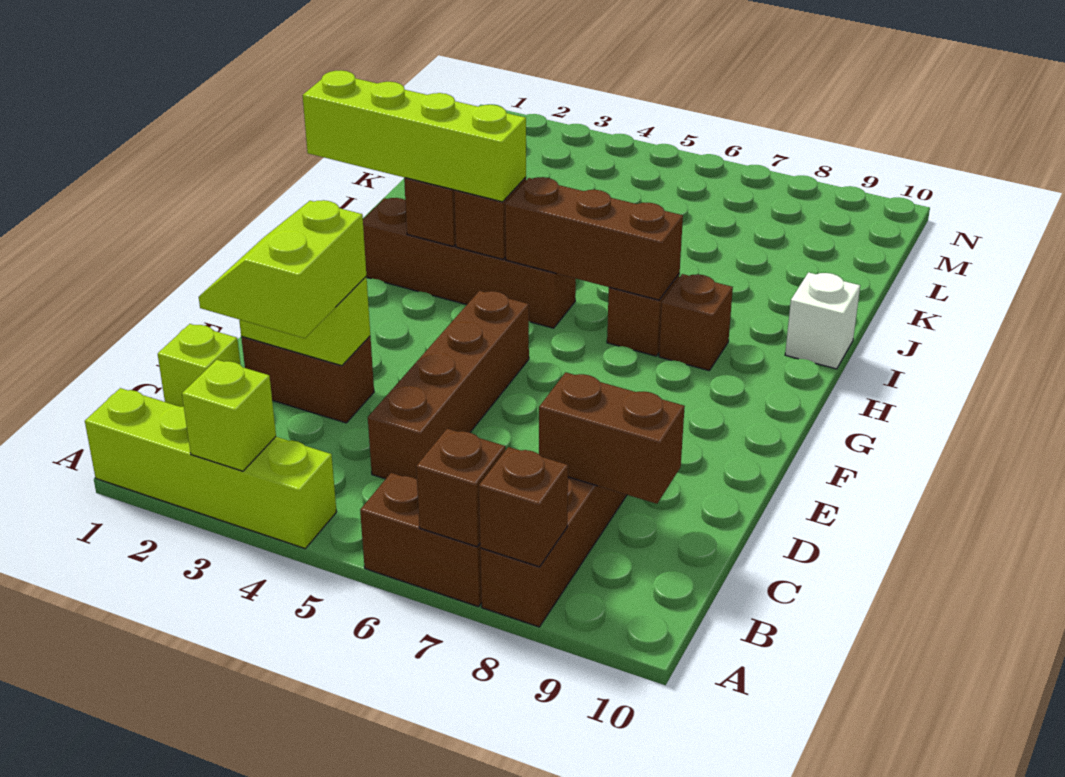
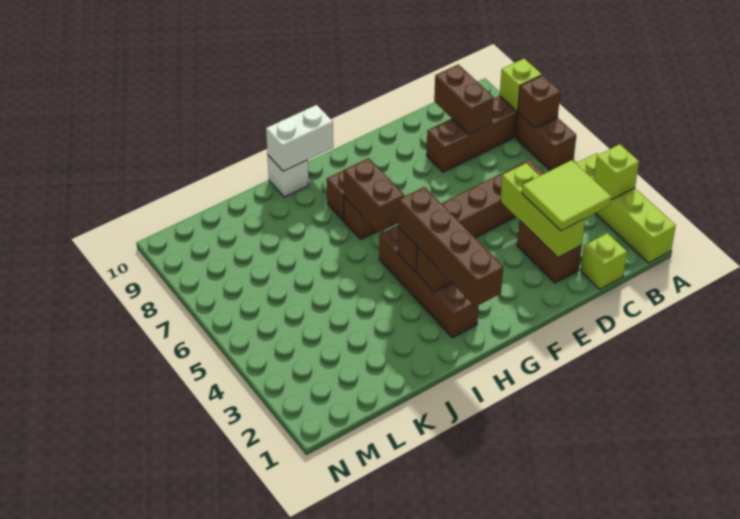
brown 1x1 brick [479,447,568,567] -> lime 1x1 brick [500,59,542,111]
lime 2x2 slope [199,200,366,338] -> lime 2x2 tile [522,160,611,231]
lime 1x2 brick [239,277,370,366] -> lime 1x3 brick [500,163,585,257]
lime 1x4 brick [303,70,526,202] -> brown 1x4 brick [398,187,503,307]
brown 1x3 brick [505,177,683,300] -> brown 1x2 brick [343,158,404,232]
none -> white 1x2 brick [266,105,333,171]

